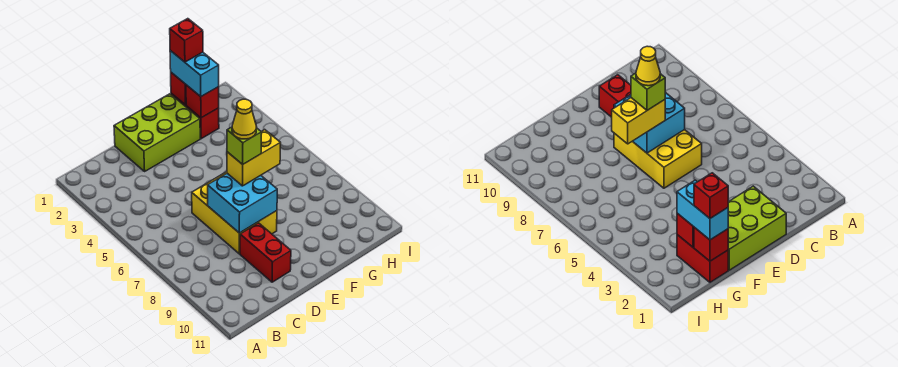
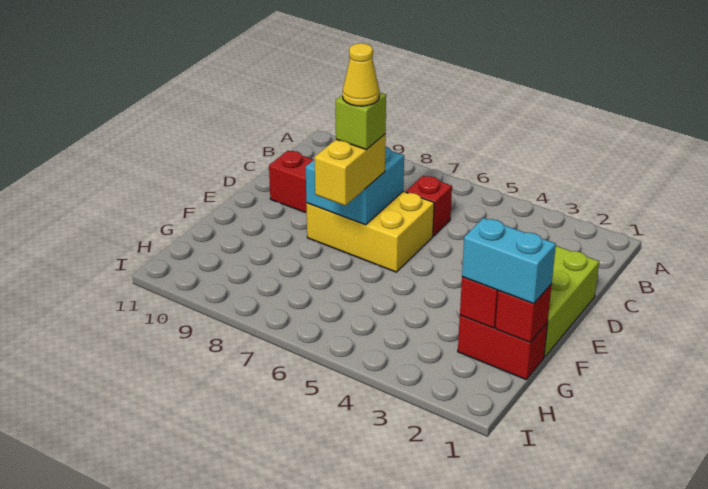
red 1x1 brick [170,19,203,62] -> red 1x1 brick moved to [406,176,452,236]

